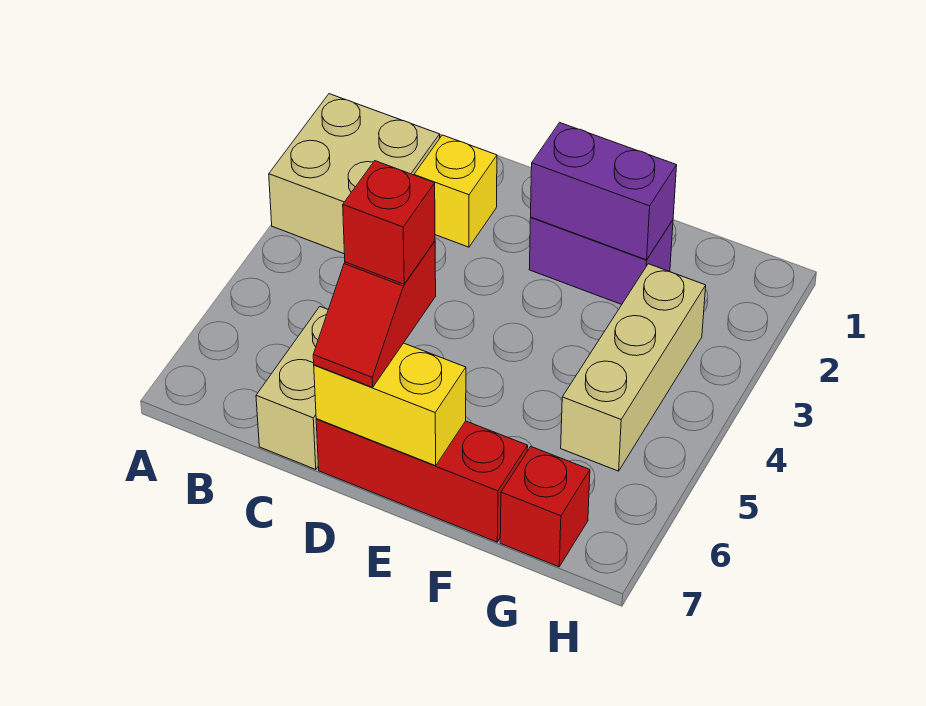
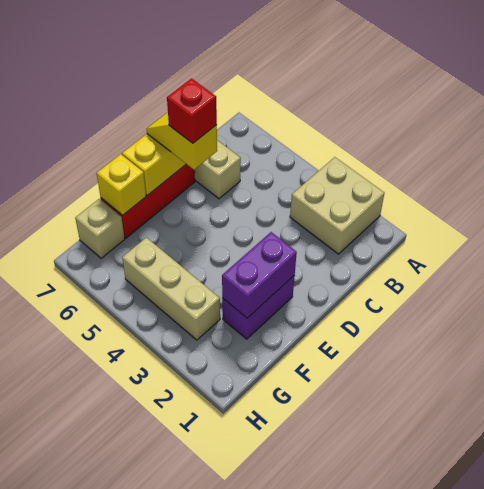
yellow 1x1 brick [414,135,497,247] -> yellow 1x1 brick moved to [97,154,146,215]
red 1x2 slope [313,241,436,387] -> yellow 1x2 slope [147,112,217,170]
red 1x1 brick [500,447,590,567] -> tan 1x1 brick [75,199,125,258]

